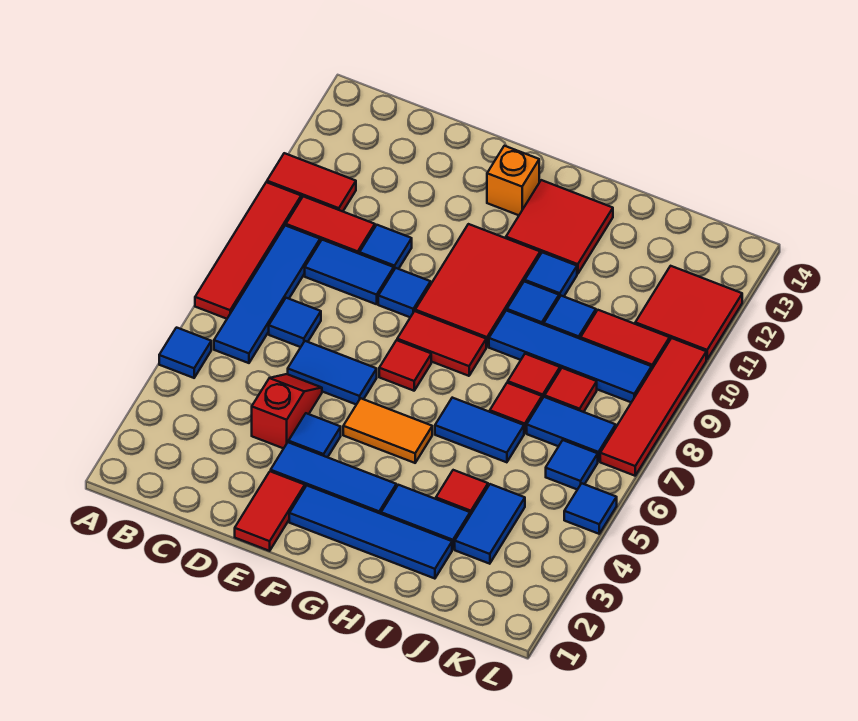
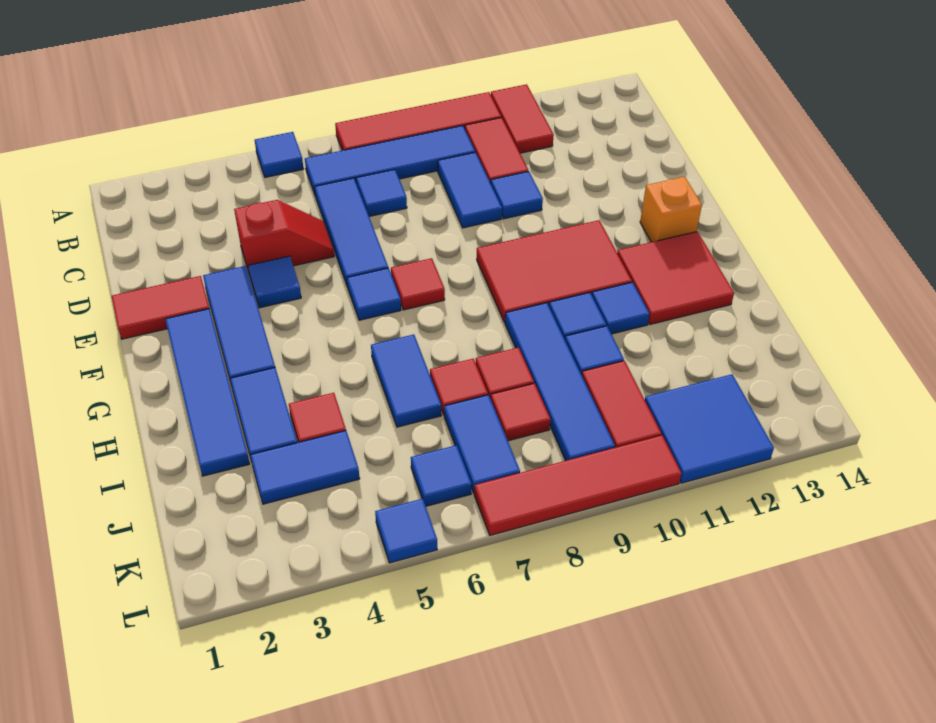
blue 1x2 tile [288,341,377,405] -> blue 1x3 tile [315,178,388,287]
blue 1x1 tile [378,268,431,317] -> blue 1x1 tile moved to [347,268,401,320]
orange 1x2 tile [343,398,432,463] -> none
red 1x2 tile [397,311,486,376] -> none
red 2x2 tile [635,266,742,360] -> blue 2x2 tile [645,374,774,483]

